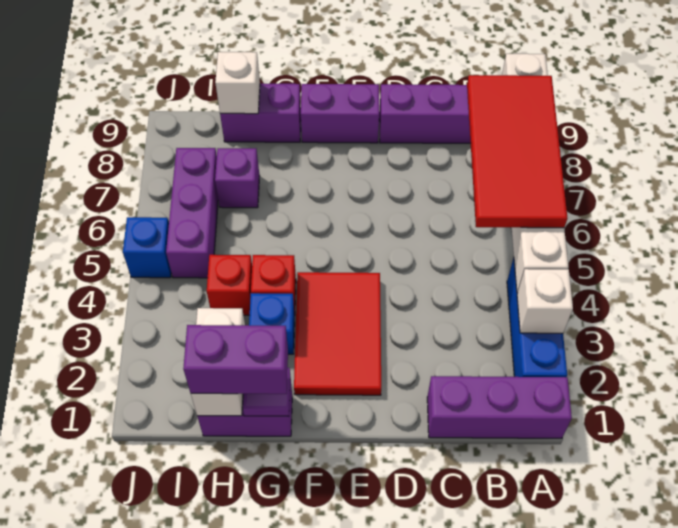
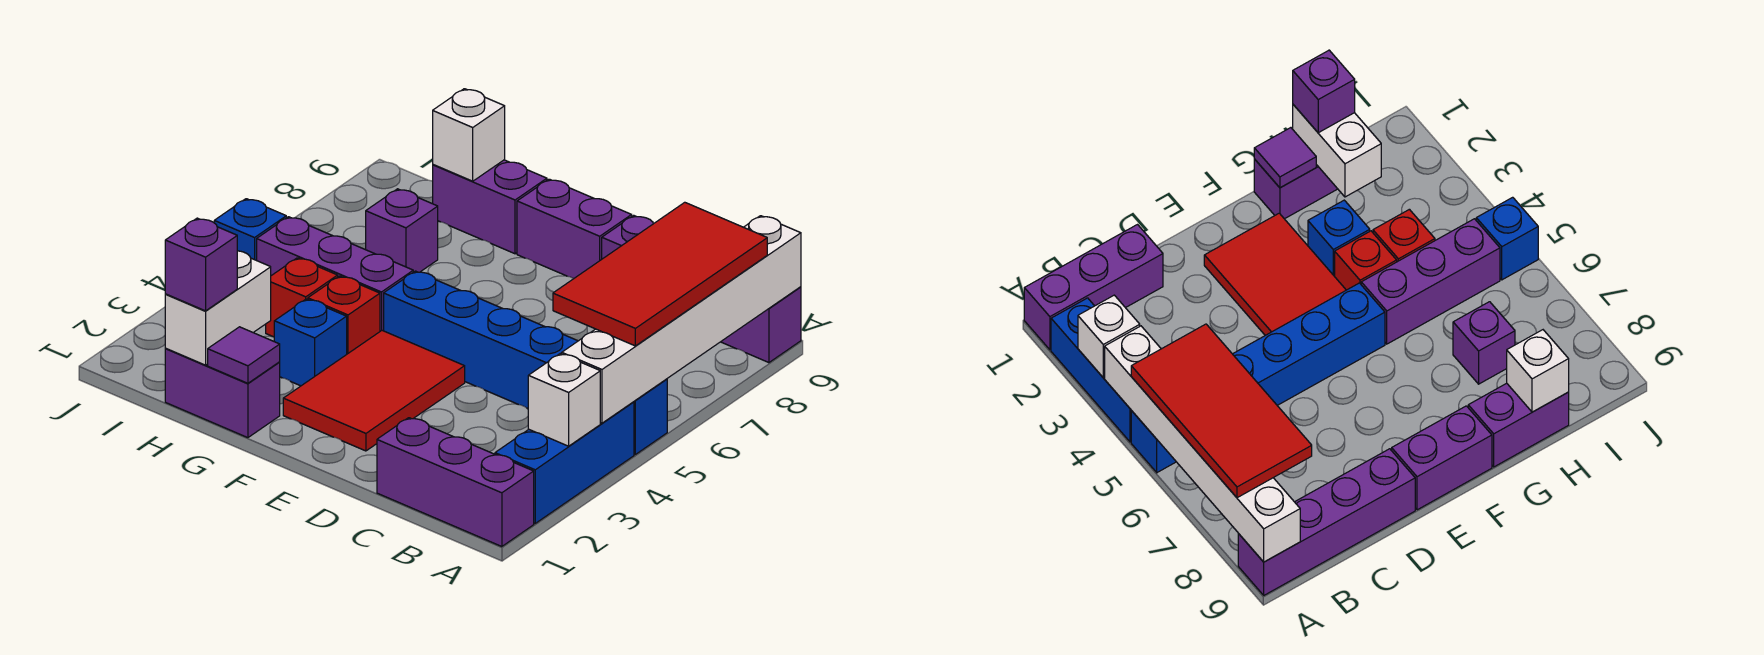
none -> blue 1x6 brick [384,271,667,454]
purple 1x2 brick [183,325,288,394] -> purple 1x1 brick [165,218,237,311]
purple 1x3 brick [166,148,218,278] -> purple 1x3 brick turned to [257,217,413,331]

